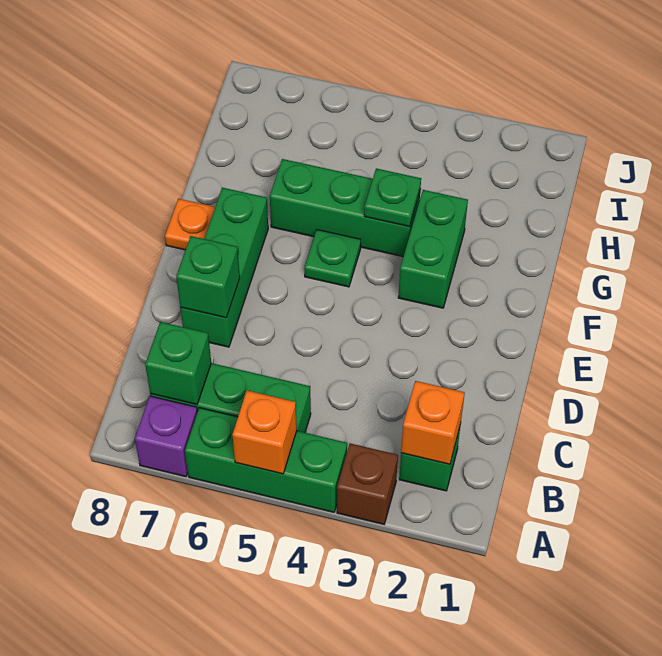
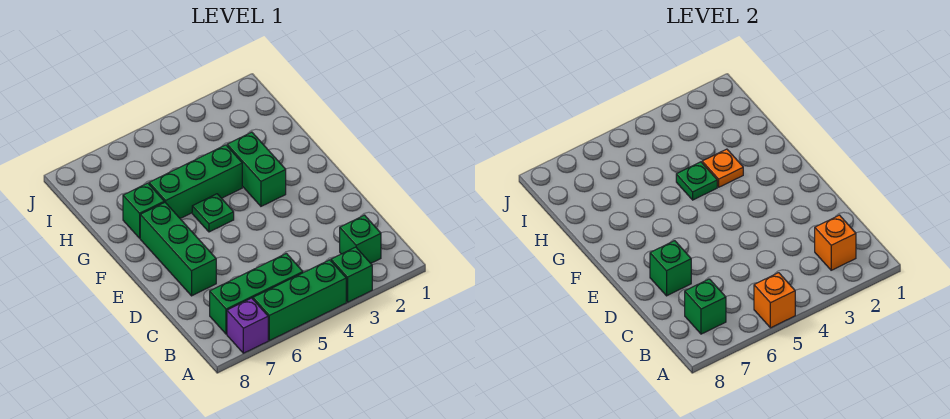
brown 1x1 brick [337,443,398,524] -> green 1x1 brick [331,247,372,302]
orange 1x1 plate [165,199,215,250] -> orange 1x1 plate moved to [702,149,743,187]
none -> green 1x1 brick [123,183,164,238]

